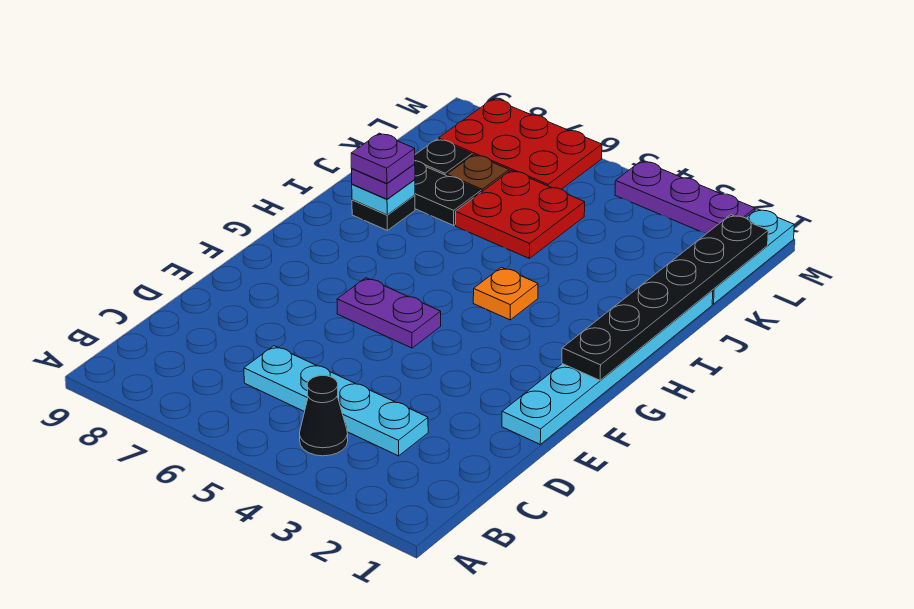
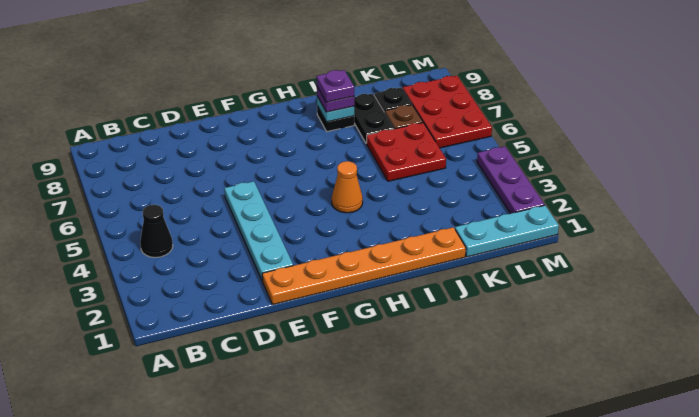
cyan 1x4 plate [244,346,428,456] -> cyan 1x4 plate moved to [224,181,293,281]
cyan 1x6 plate [502,290,713,444] -> orange 1x6 plate [262,227,466,304]
purple 1x2 plate [337,278,441,348] -> none
black 1x6 plate [562,215,768,380] -> none
orange 1x1 plate [473,267,538,320] -> orange 1x1 cone [332,161,363,213]

